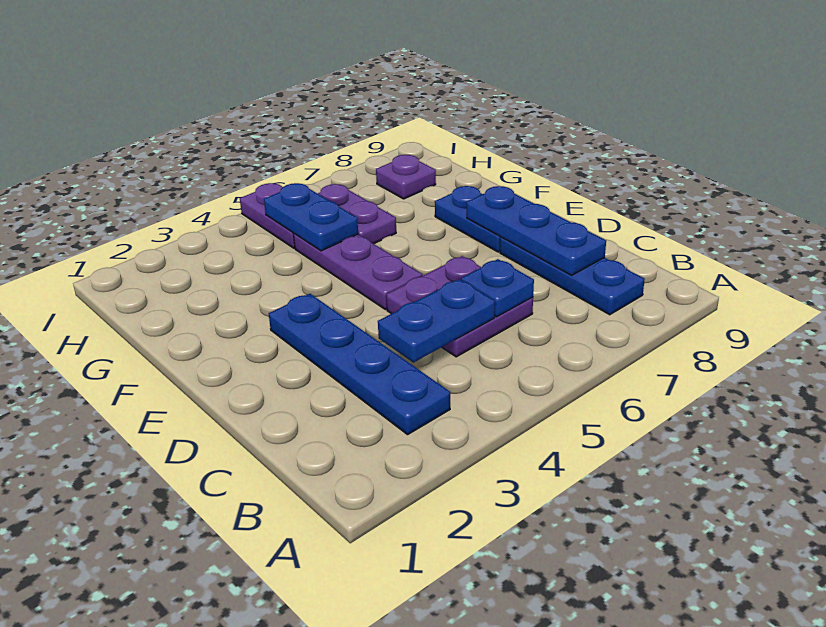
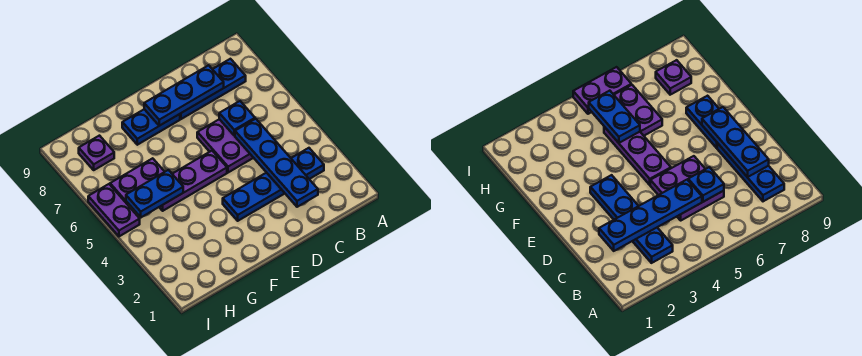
blue 1x2 plate [378,279,495,363] -> blue 1x4 plate [235,119,318,207]
purple 1x2 plate [240,183,295,248] -> purple 1x2 plate turned to [88,184,140,236]

